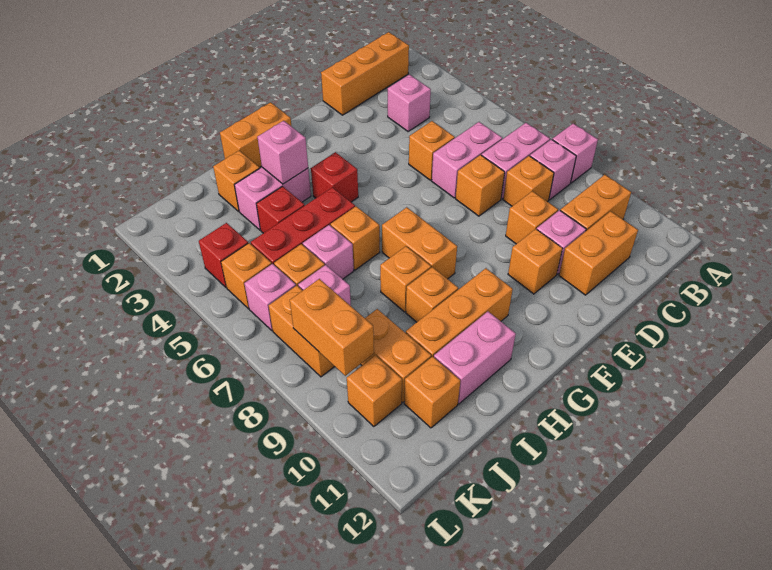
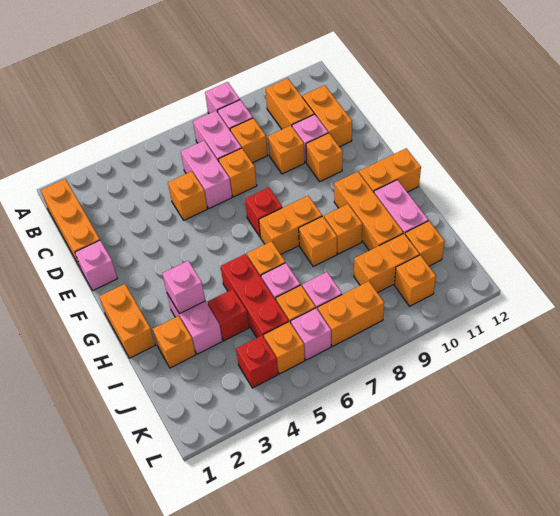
pink 1x1 brick [388,75,431,131] -> pink 1x1 brick moved to [75,240,118,291]
red 1x1 brick [311,152,358,202] -> red 1x1 brick moved to [245,187,282,237]
orange 1x2 brick [290,279,374,376] -> orange 1x2 brick moved to [359,148,421,192]

